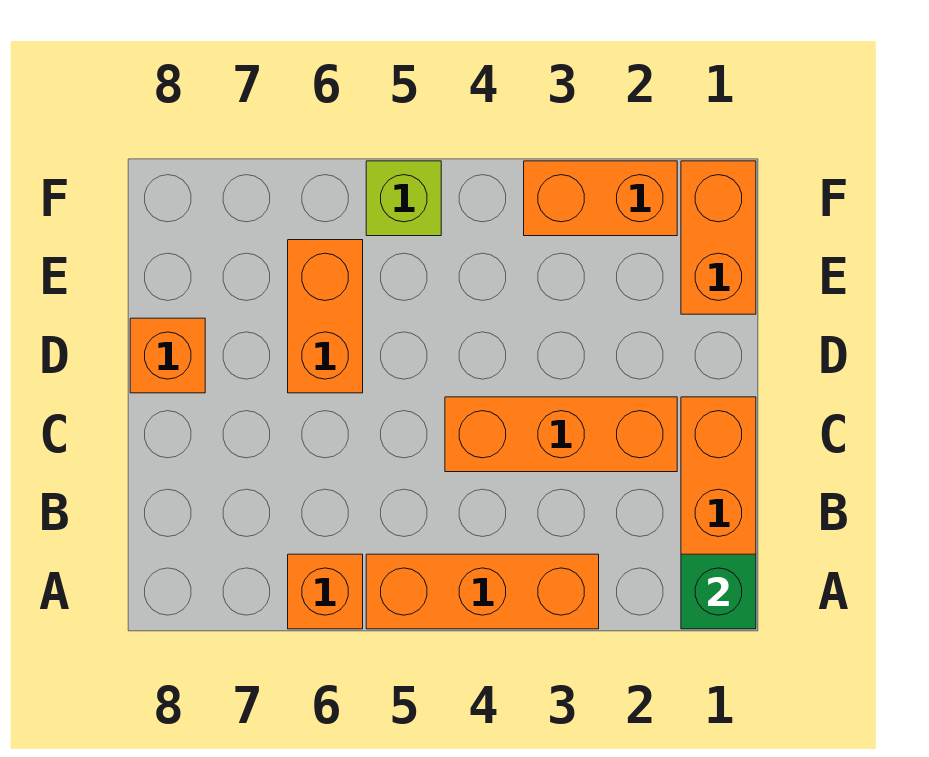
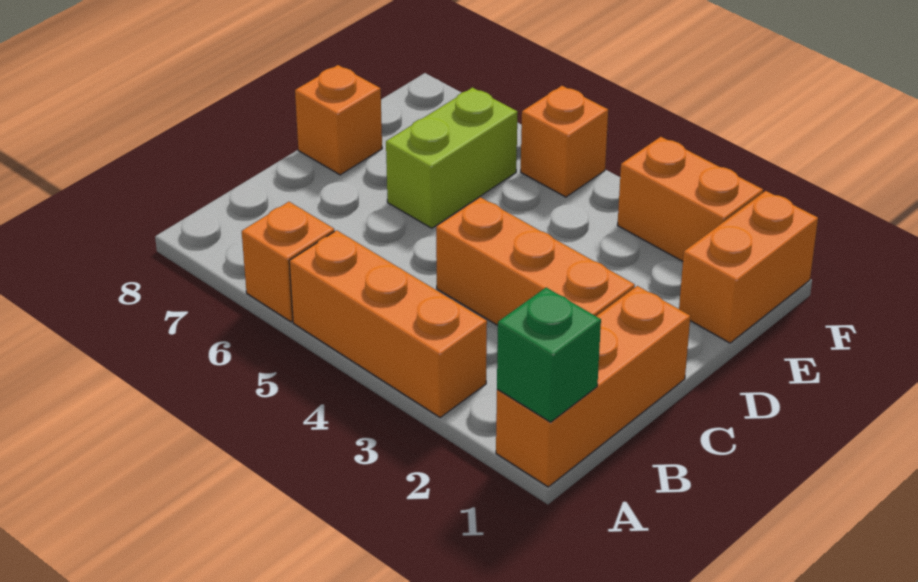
orange 1x2 brick [288,240,363,393] -> lime 1x2 brick [386,88,518,228]
lime 1x1 brick [366,161,441,236] -> orange 1x1 brick [521,86,608,197]

